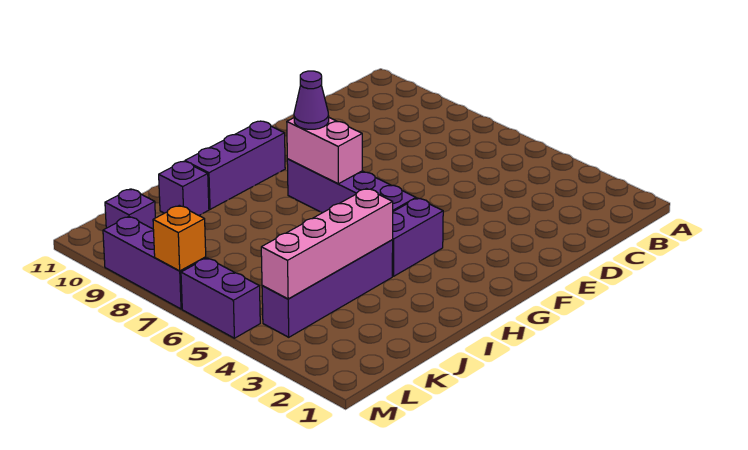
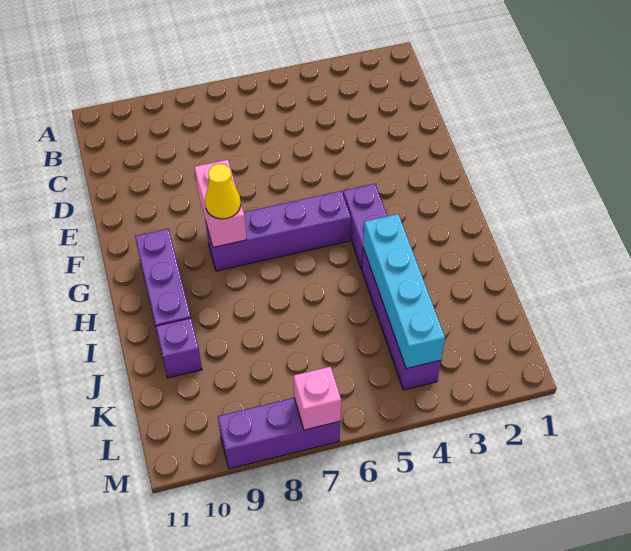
pink 1x2 brick [287,118,362,184] -> pink 1x2 brick turned to [195,160,246,247]
purple 1x1 cone [294,71,329,129] -> yellow 1x1 cone [205,164,241,219]
pink 1x4 brick [261,189,393,299] -> cyan 1x4 brick [363,214,445,369]
purple 1x1 brick [105,189,155,229] -> none
purple 1x2 brick [181,258,260,338] -> none
orange 1x1 brick [153,205,206,271] -> pink 1x1 brick [294,367,341,430]

